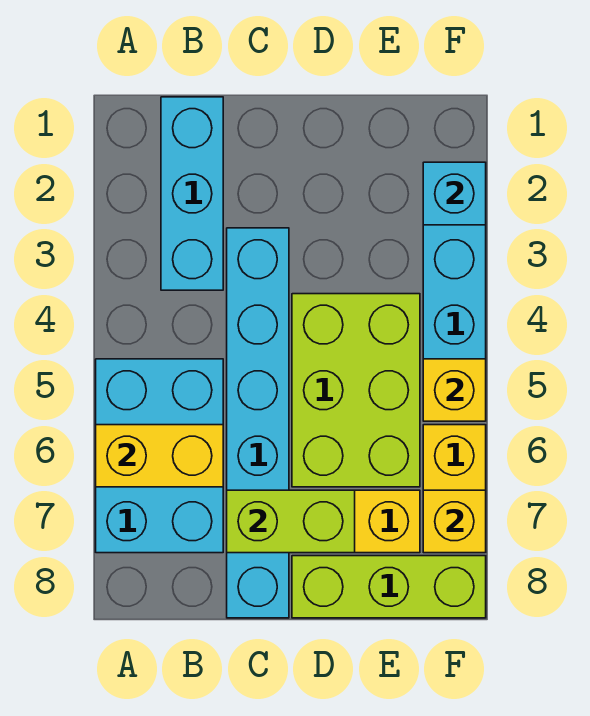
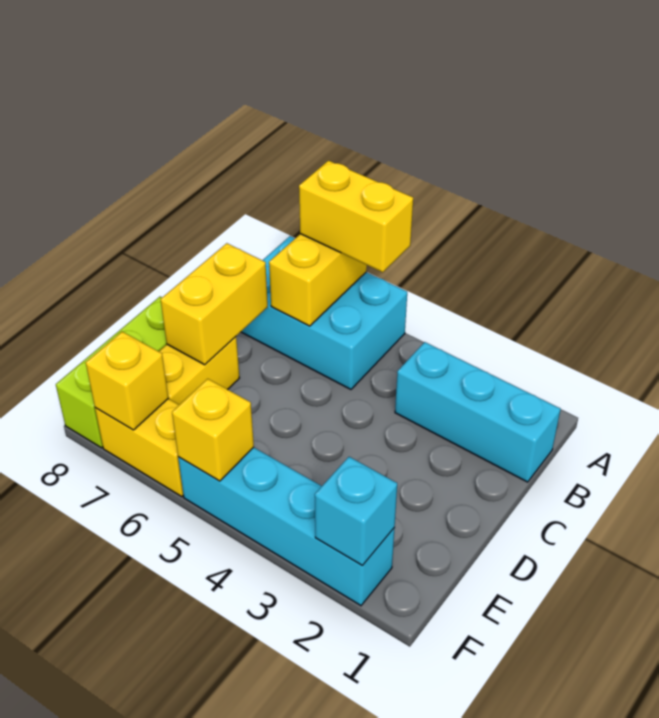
none -> yellow 1x2 brick [299,161,413,272]
cyan 1x6 brick [227,228,289,618] -> none
lime 1x2 brick [227,490,355,553] -> yellow 1x2 brick [161,243,268,365]
lime 2x3 brick [292,294,420,487] -> none

